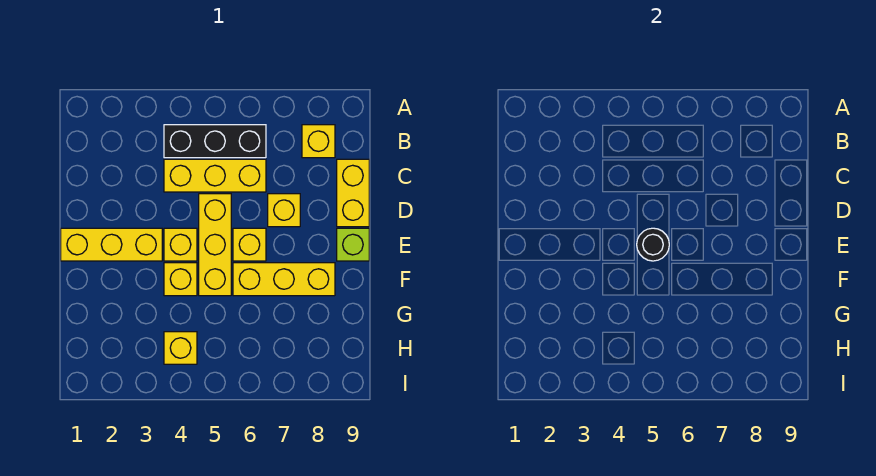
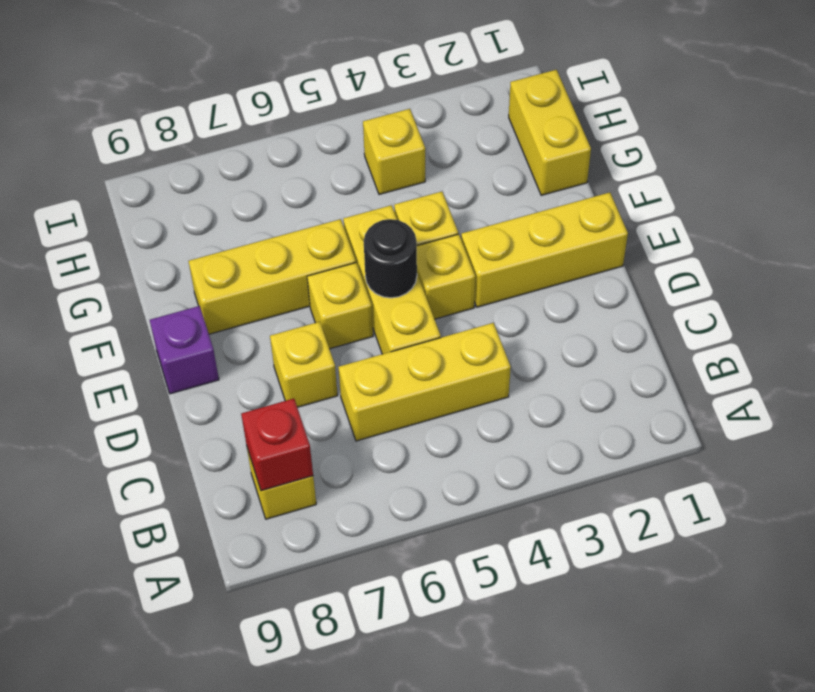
black 1x3 brick [164,125,266,158] -> none
none -> red 1x1 brick [241,399,313,491]
yellow 1x2 brick [337,159,369,227] -> yellow 1x2 brick moved to [509,70,591,195]
lime 1x1 brick [337,228,369,261] -> purple 1x1 brick [150,306,219,394]

